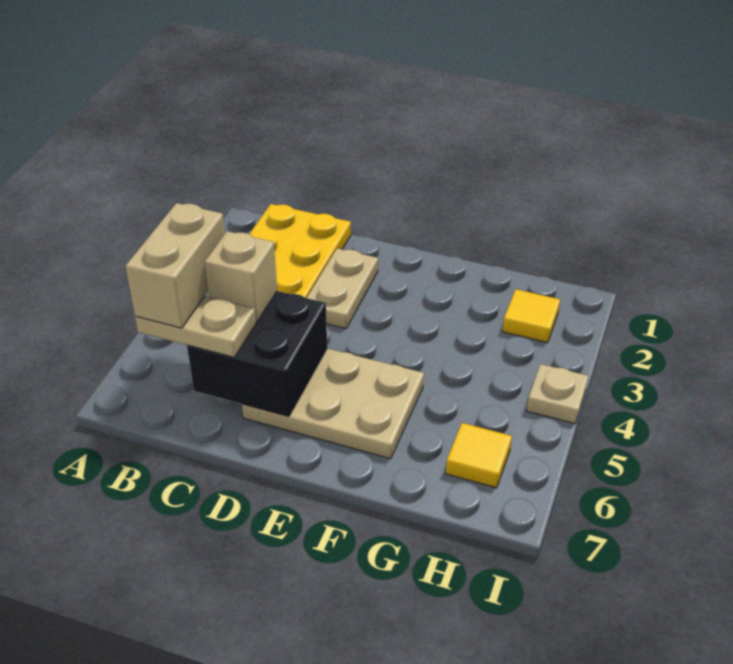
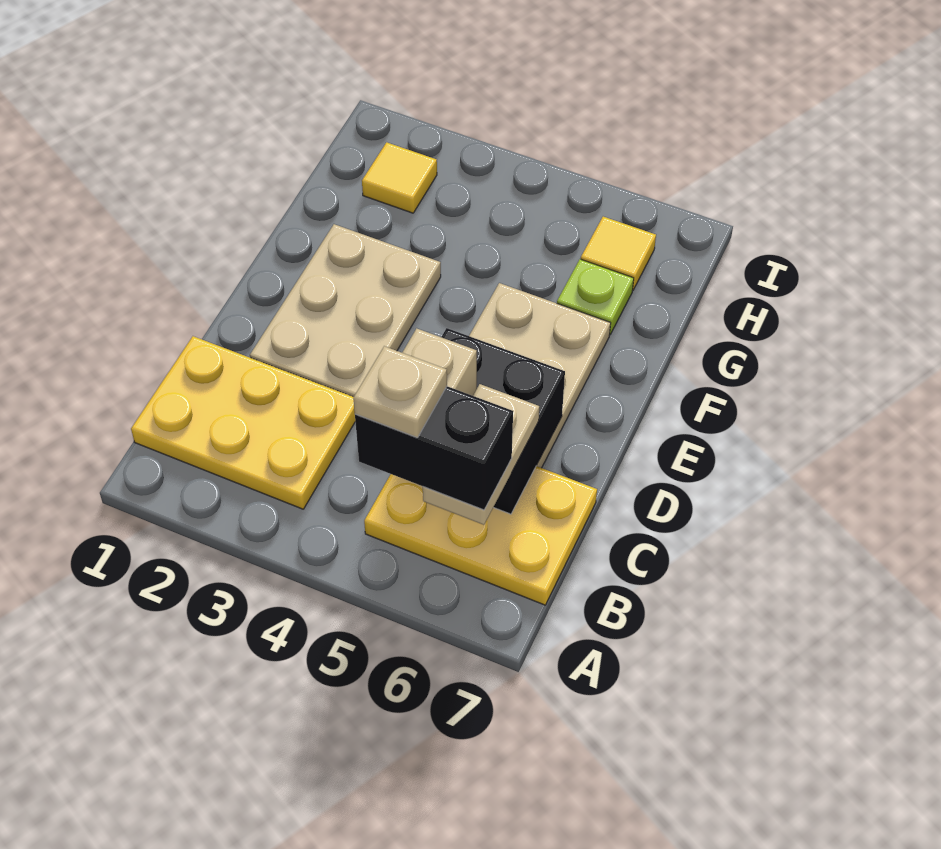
none -> yellow 2x3 plate [364,466,597,605]
tan 1x2 brick [125,203,225,328] -> black 1x2 brick [355,386,513,510]
tan 1x2 plate [307,249,378,329] -> tan 2x3 plate [250,224,441,397]
none -> lime 1x1 plate [557,259,634,334]
tan 1x1 plate [527,364,588,424] -> tan 1x1 plate moved to [353,346,447,438]

